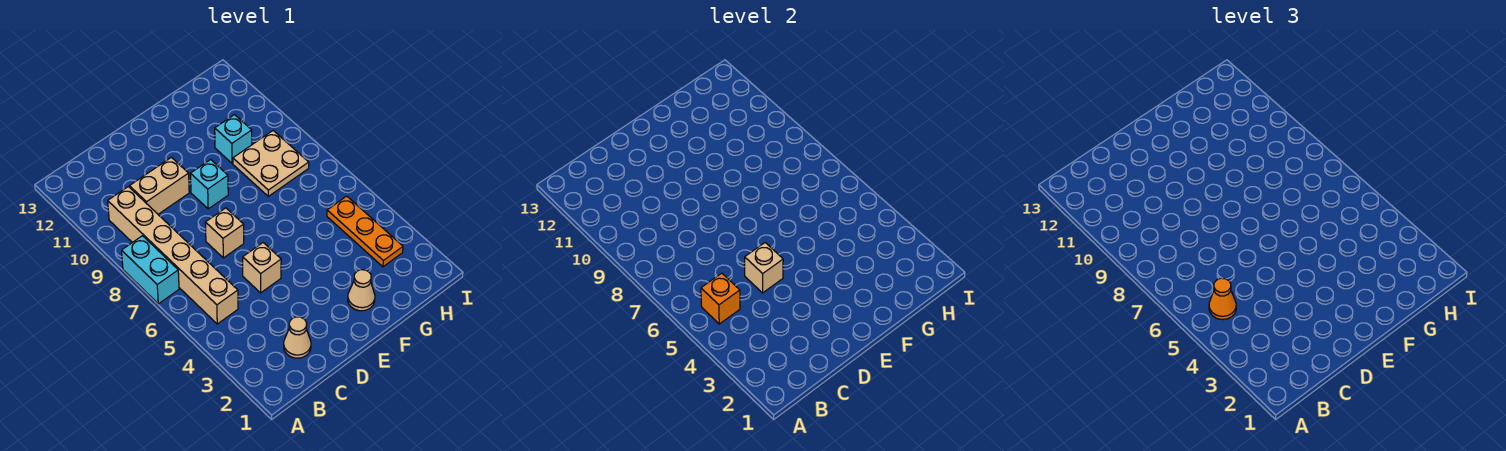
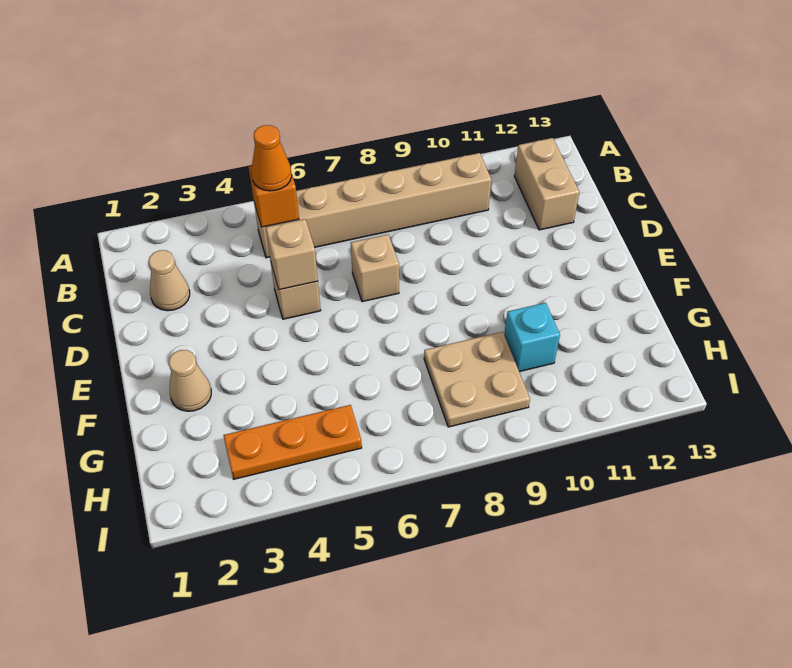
cyan 1x2 brick [122,236,179,304] -> none
tan 1x2 brick [129,157,189,214] -> tan 1x2 brick moved to [514,138,579,230]
cyan 1x1 brick [190,160,228,209] -> none

